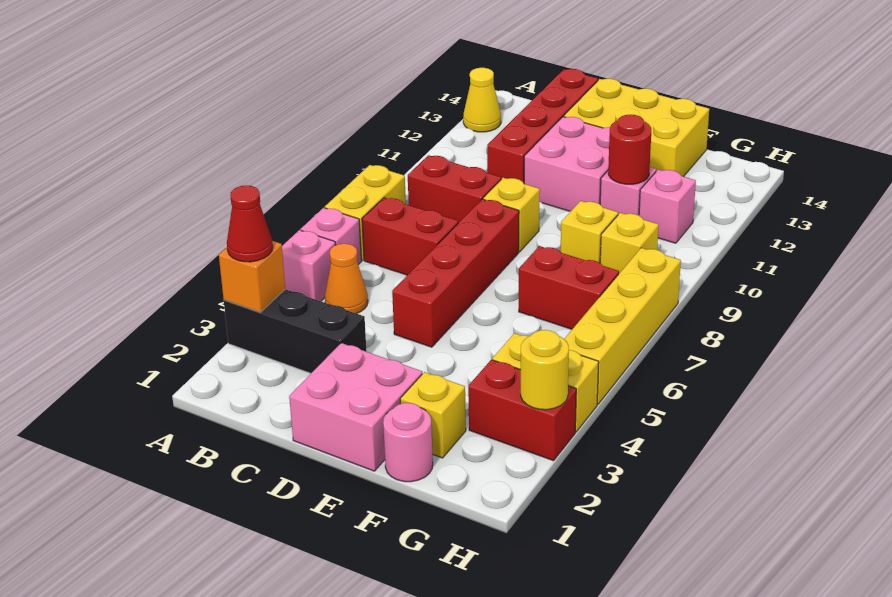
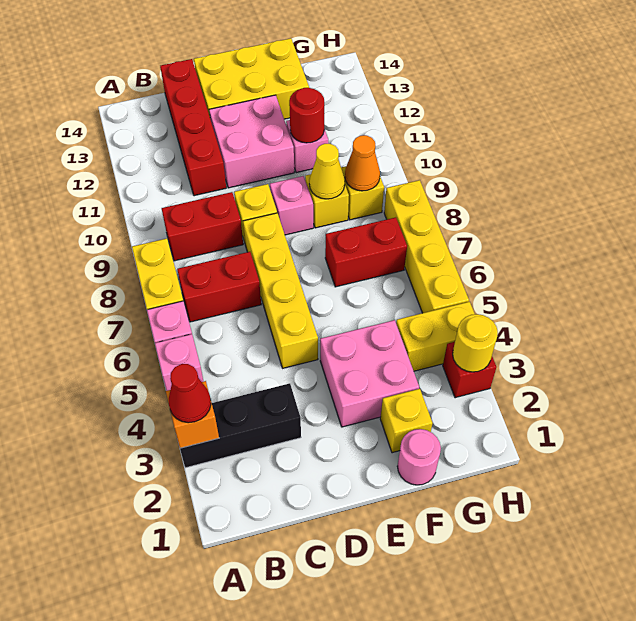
yellow 1x1 cone [463,68,501,132] -> yellow 1x1 cone moved to [309,144,345,199]
orange 1x1 cone [325,244,368,314] -> orange 1x1 cone moved to [345,135,380,191]
pink 2x2 brick [289,343,422,471] -> pink 2x2 brick moved to [320,320,419,427]
red 1x4 brick [392,199,519,347] -> yellow 1x4 brick [243,213,318,368]
red 1x2 brick [468,360,576,461] -> red 1x1 brick [443,342,496,398]
pink 1x1 brick [639,169,696,243] -> pink 1x1 brick moved to [270,176,313,235]

